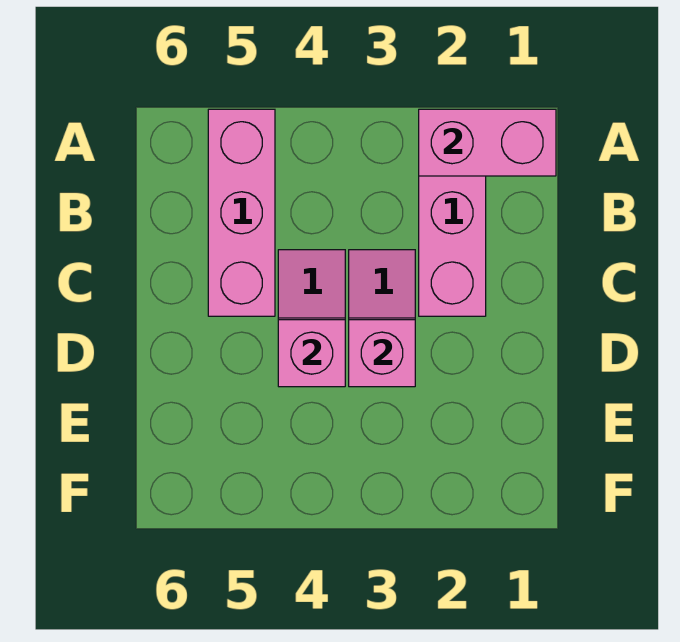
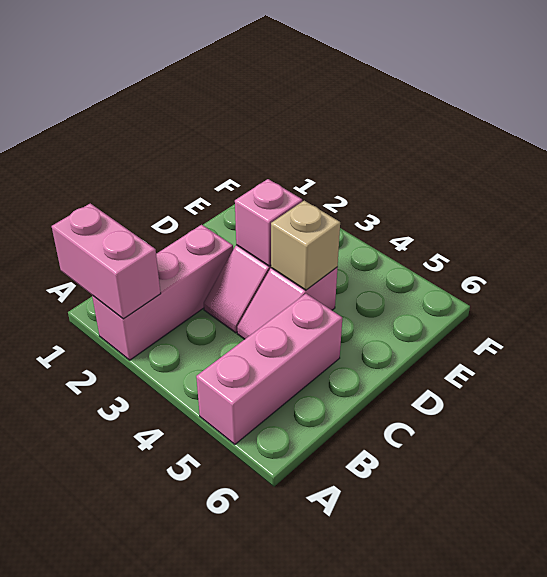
pink 1x1 brick [278,320,345,387] -> tan 1x1 brick [271,201,340,290]

